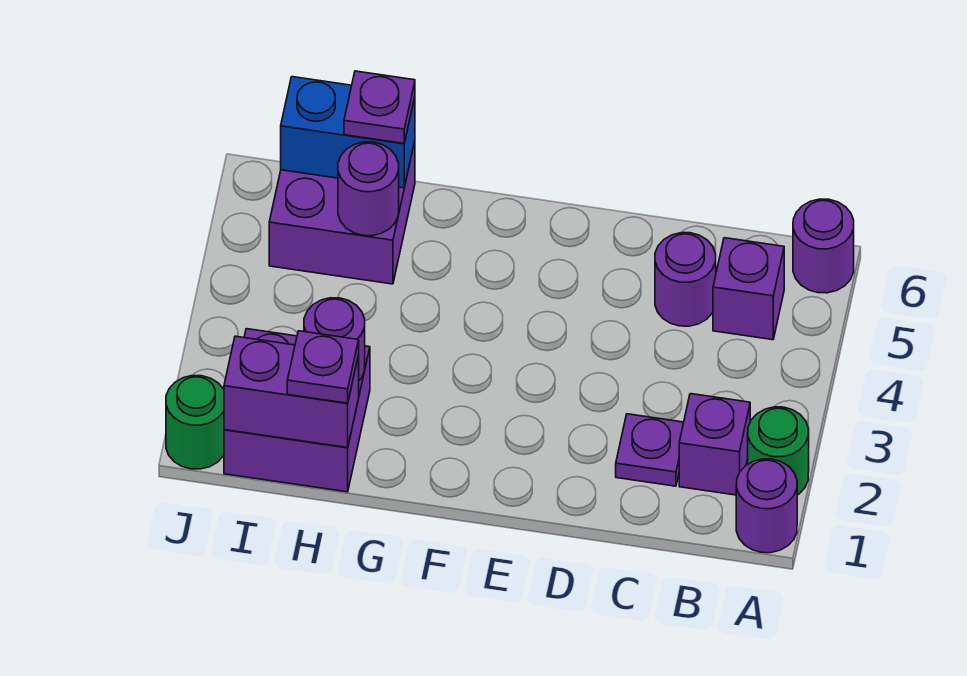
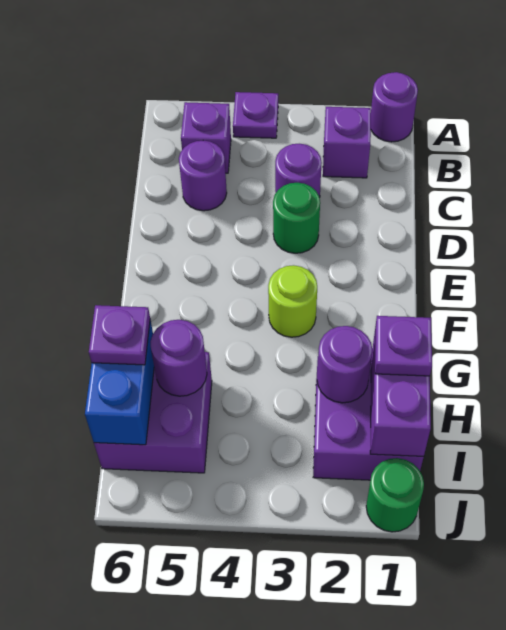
green 1x1 round brick [748,407,809,495] -> green 1x1 round brick moved to [273,183,320,253]
purple 1x1 round brick [793,199,854,293] -> purple 1x1 round brick moved to [275,144,322,197]
purple 1x1 plate [616,414,684,486] -> purple 1x1 plate moved to [233,92,278,138]
none -> lime 1x1 round brick [268,265,317,337]

